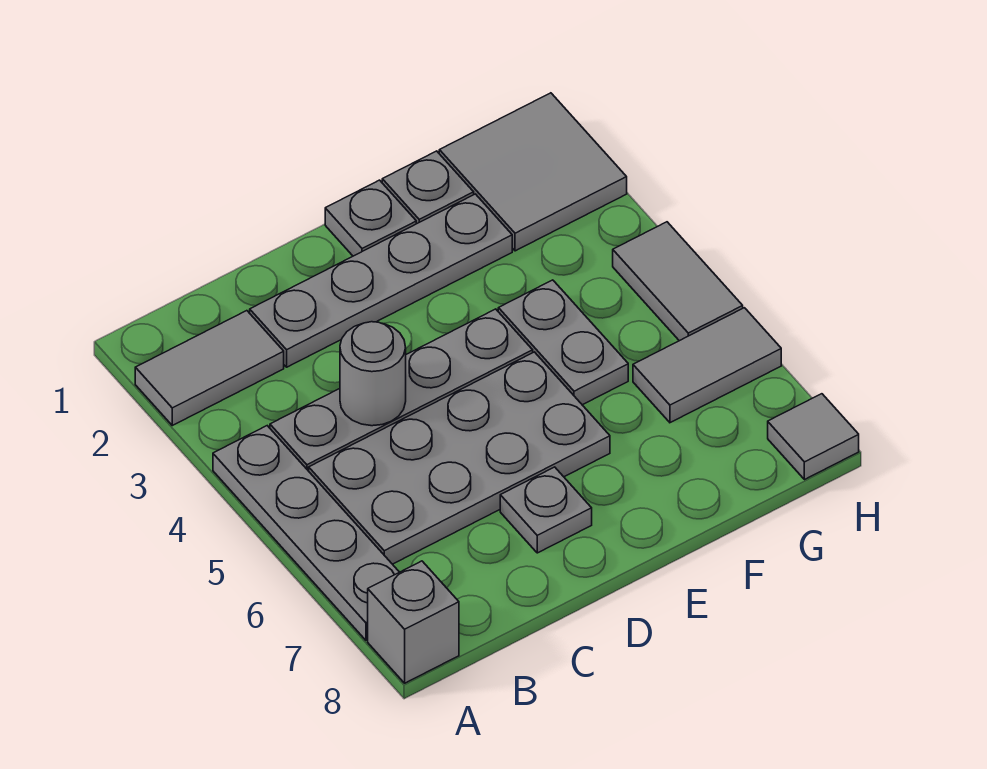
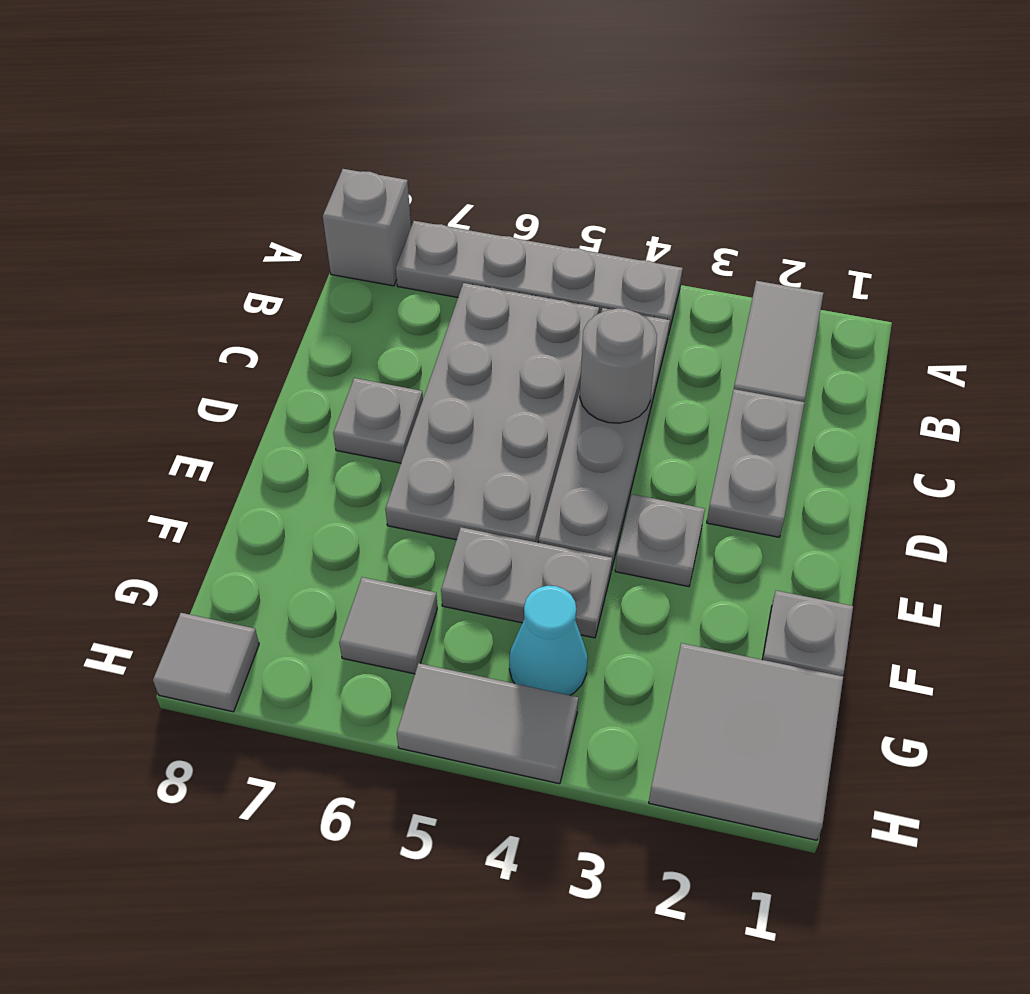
grey 1x4 plate [250,194,512,367] -> grey 1x2 plate [707,389,804,537]
grey 1x1 plate [325,180,416,256] -> grey 1x1 plate moved to [615,494,705,587]
none -> cyan 1x1 cone [509,586,588,695]
grey 1x2 tile [633,308,781,423] -> grey 1x1 tile [339,577,437,674]

